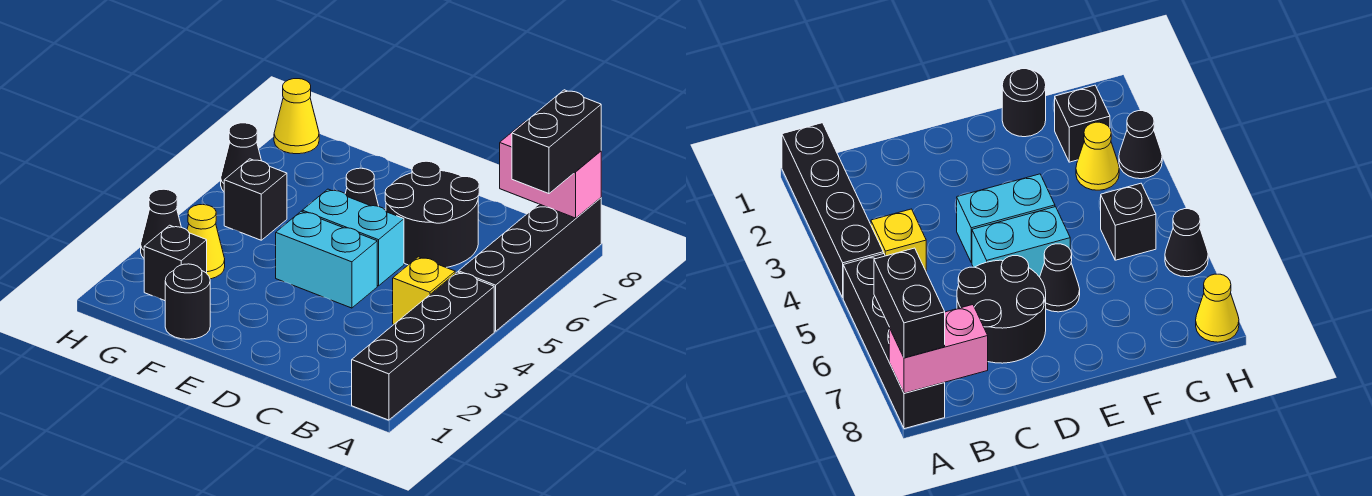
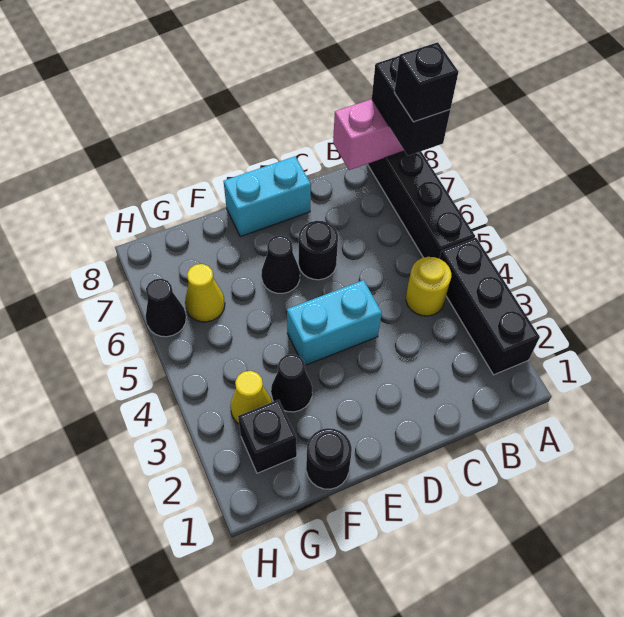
black 1x4 brick [352,272,494,420] -> black 1x3 brick [439,238,540,375]
yellow 1x1 brick [393,257,455,324] -> yellow 1x1 round brick [406,257,451,316]
black 2x2 round brick [385,161,479,268] -> black 1x1 round brick [299,221,338,280]
cyan 1x2 brick [302,189,404,286] -> cyan 1x2 brick moved to [224,156,311,237]
black 1x1 brick [224,159,287,240] -> black 1x1 brick moved to [394,42,458,122]
black 1x1 cone [141,189,181,258] -> black 1x1 cone moved to [271,354,312,412]
yellow 1x1 cone [274,79,319,154] -> yellow 1x1 cone moved to [185,264,225,322]

